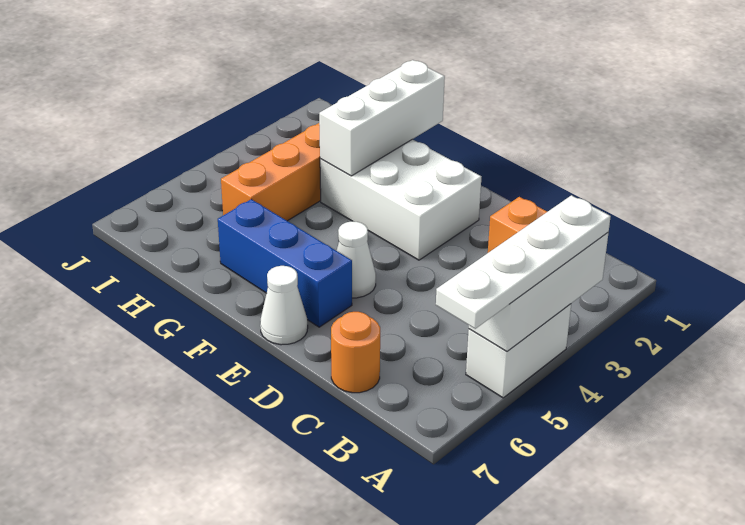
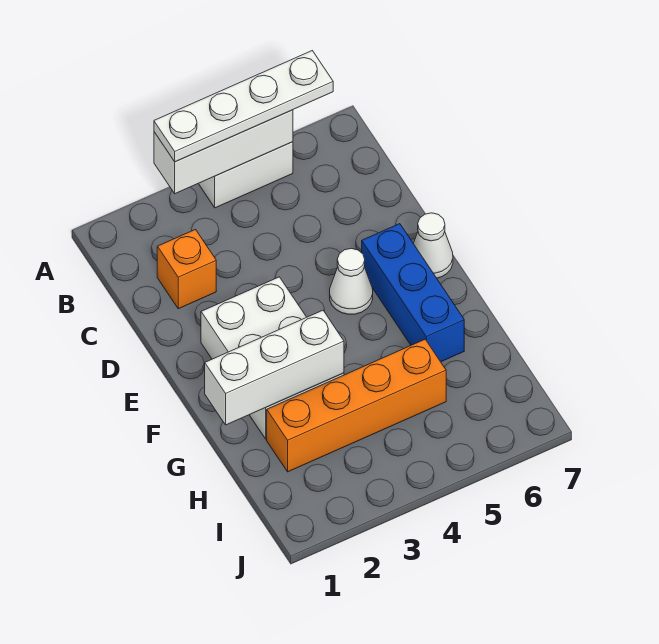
orange 1x1 round brick [331,312,380,393] -> none

